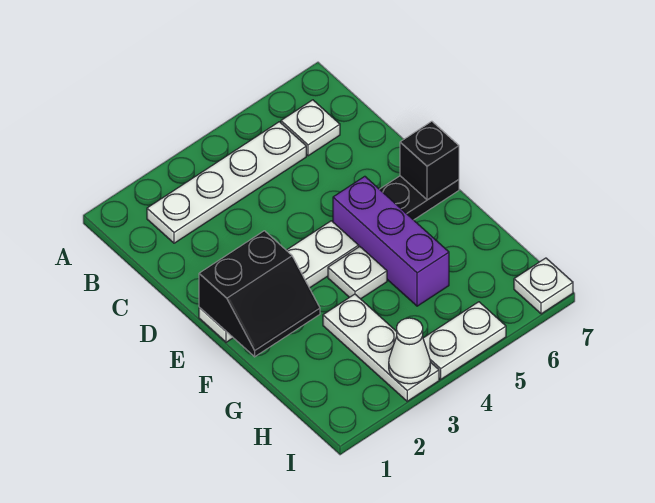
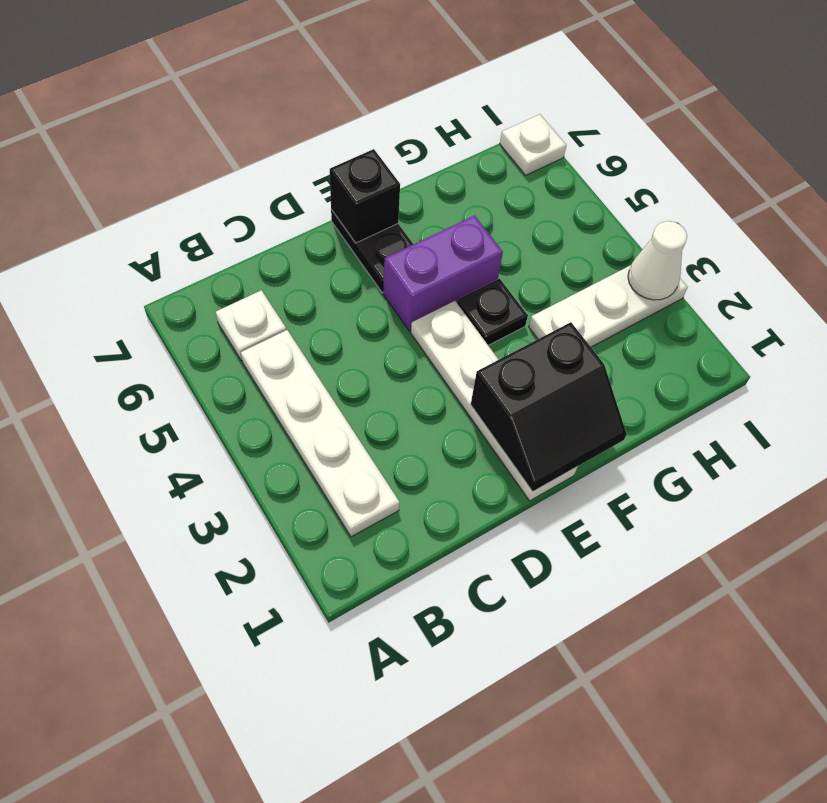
black 2x2 slope [199,231,320,357] -> black 2x2 slope turned to [471,322,626,492]
purple 1x3 brick [333,176,449,306] -> purple 1x2 brick [383,216,503,331]
white 1x1 plate [328,247,387,299] -> black 1x1 plate [457,279,528,345]
white 1x2 plate [423,302,506,379] -> none

